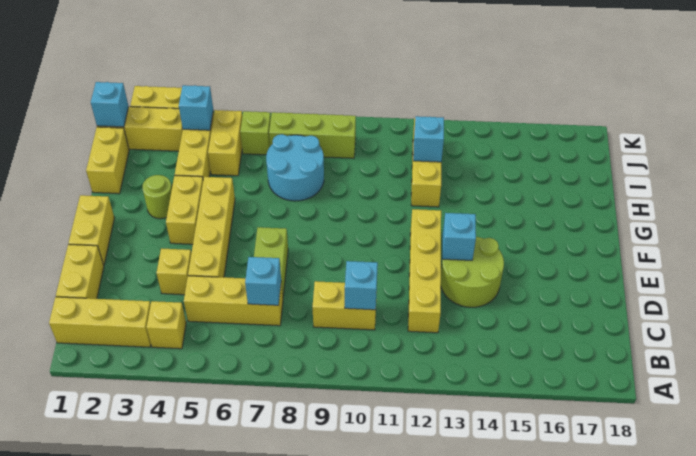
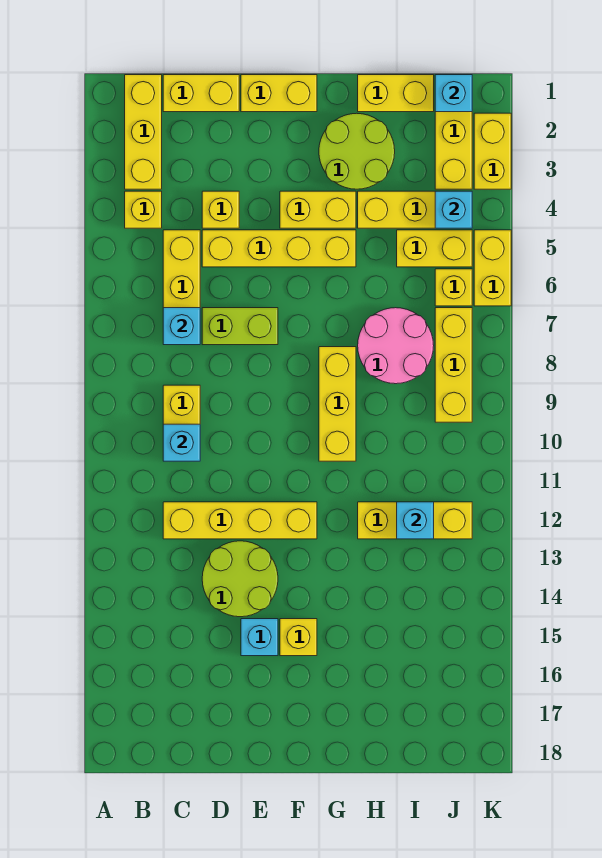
cyan 1x1 brick [442,213,476,260] -> cyan 1x1 brick moved to [241,619,278,656]
none -> yellow 1x1 brick [280,619,317,656]
lime 1x1 round brick [143,175,172,219] -> lime 2x2 round brick [319,113,395,189]
none -> yellow 1x3 brick [319,347,356,461]
cyan 2x2 round brick [266,134,324,201] -> pink 2x2 round brick [358,308,434,384]
lime 1x1 brick [240,111,271,155] -> yellow 1x1 brick [435,269,472,306]
lime 1x3 brick [269,112,356,158] -> yellow 1x3 brick [435,308,472,422]
none -> yellow 1x2 brick [474,230,511,306]

